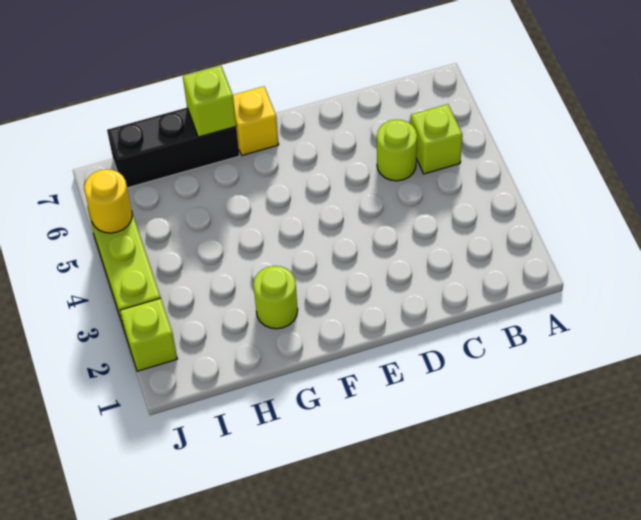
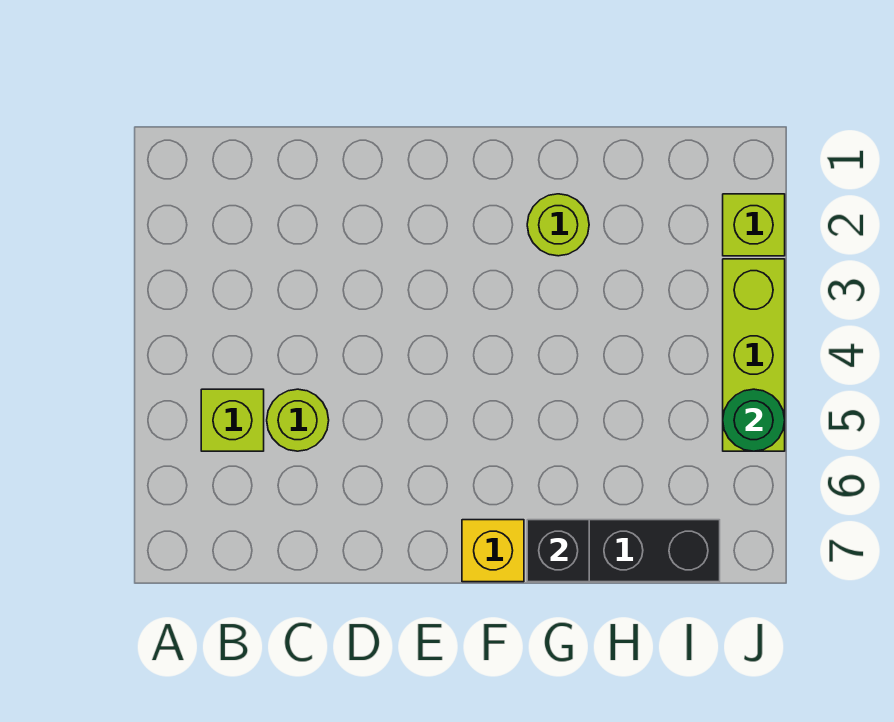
lime 1x1 brick [183,66,236,137] -> black 1x1 brick [527,520,589,582]
yellow 1x1 round brick [84,169,132,233] -> green 1x1 round brick [723,389,785,451]

